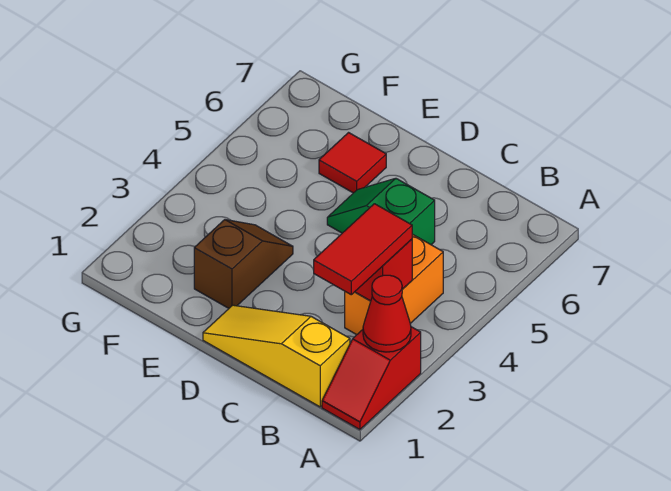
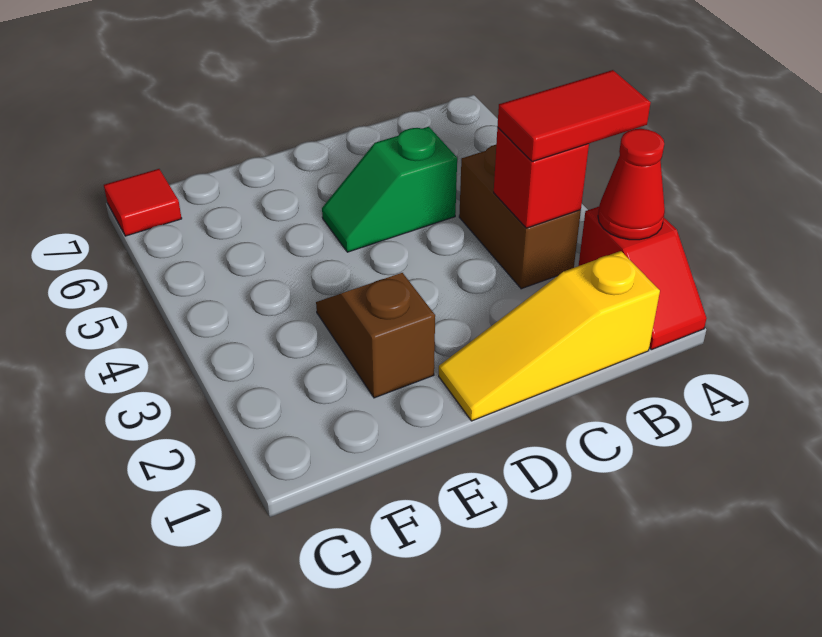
red 1x2 tile [314,204,412,295] -> red 1x2 tile turned to [497,70,651,162]
orange 1x2 brick [345,234,443,335] -> brown 1x2 brick [459,145,581,289]
red 1x1 tile [319,133,386,193] -> red 1x1 tile moved to [104,169,182,236]

